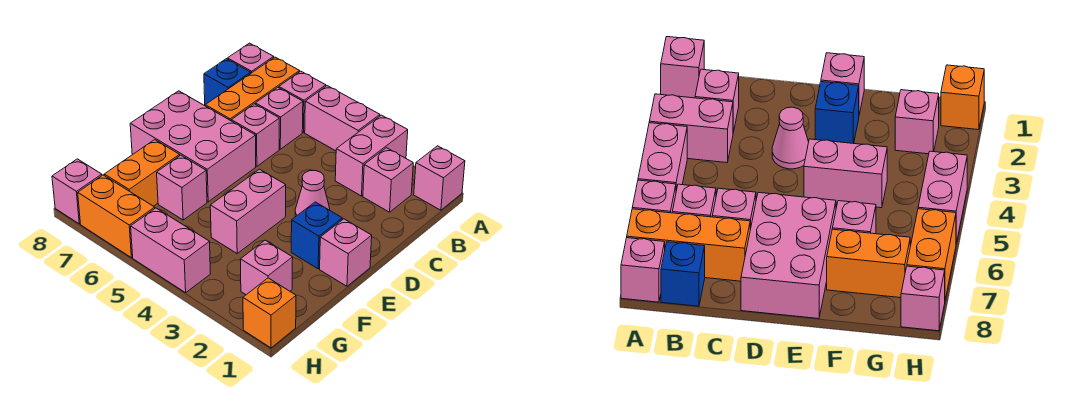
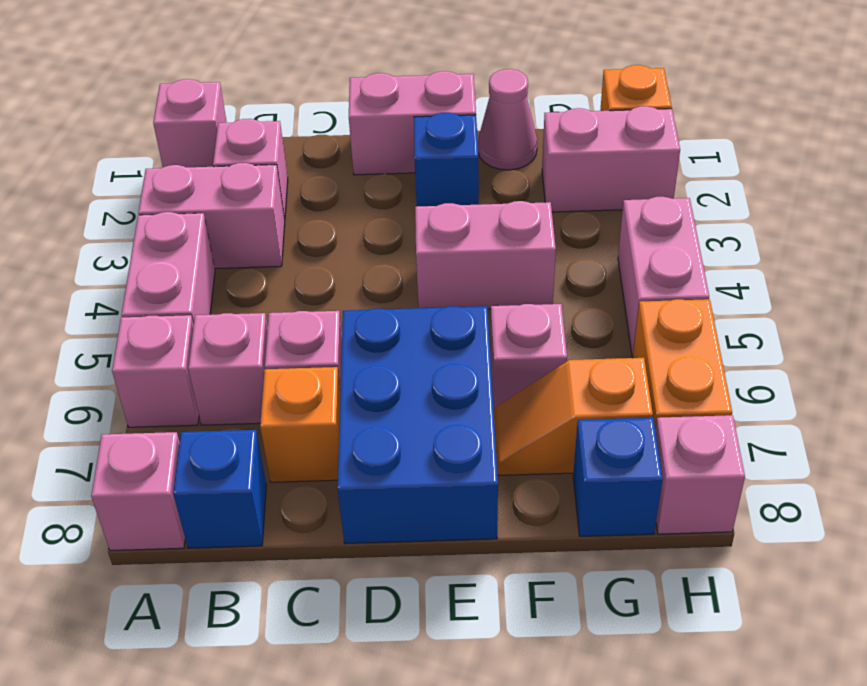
orange 1x3 brick [205,57,300,121] -> orange 1x1 brick [260,367,340,482]
pink 1x1 cone [295,171,330,217] -> pink 1x1 cone moved to [478,69,537,170]
pink 2x3 brick [130,91,256,202] -> blue 2x3 brick [338,306,498,544]
pink 1x1 brick [320,219,372,286] -> pink 1x2 brick [349,71,476,175]
orange 1x2 brick [104,140,180,206] -> orange 1x2 slope [494,358,653,475]
pink 1x1 brick [240,240,293,295] -> pink 1x2 brick [542,106,680,212]
none -> blue 1x1 brick [573,418,663,536]

